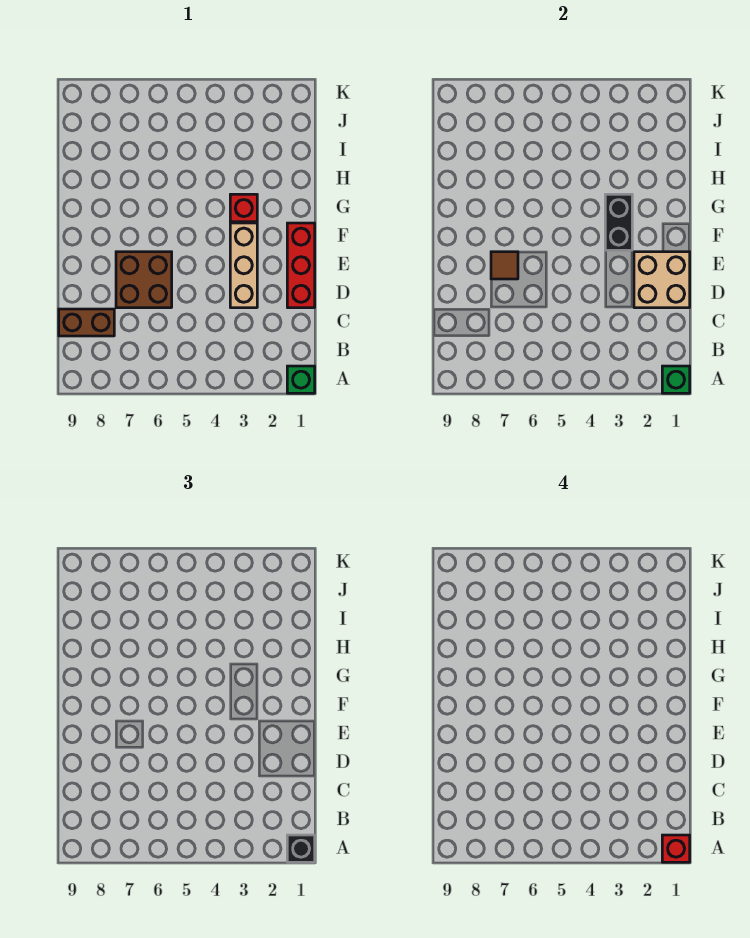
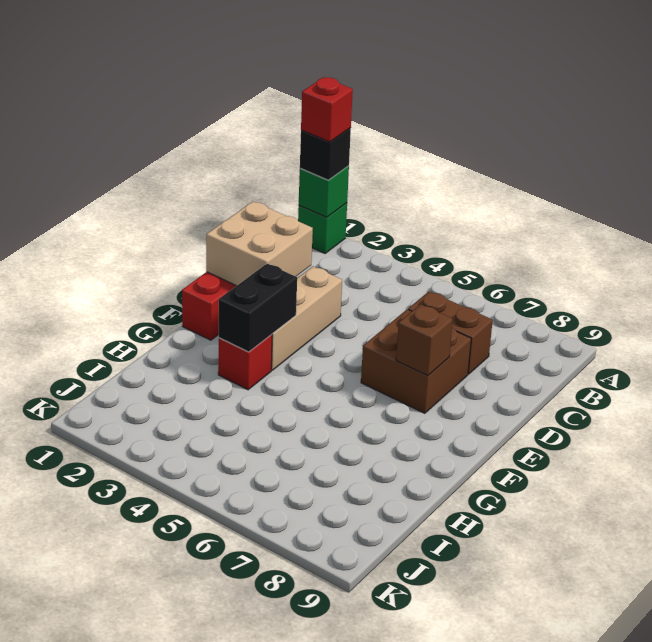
brown 1x2 brick [59,309,114,336] -> brown 1x2 brick moved to [408,291,493,374]
brown 1x1 tile [491,252,518,279] -> brown 1x1 brick [396,304,453,376]

